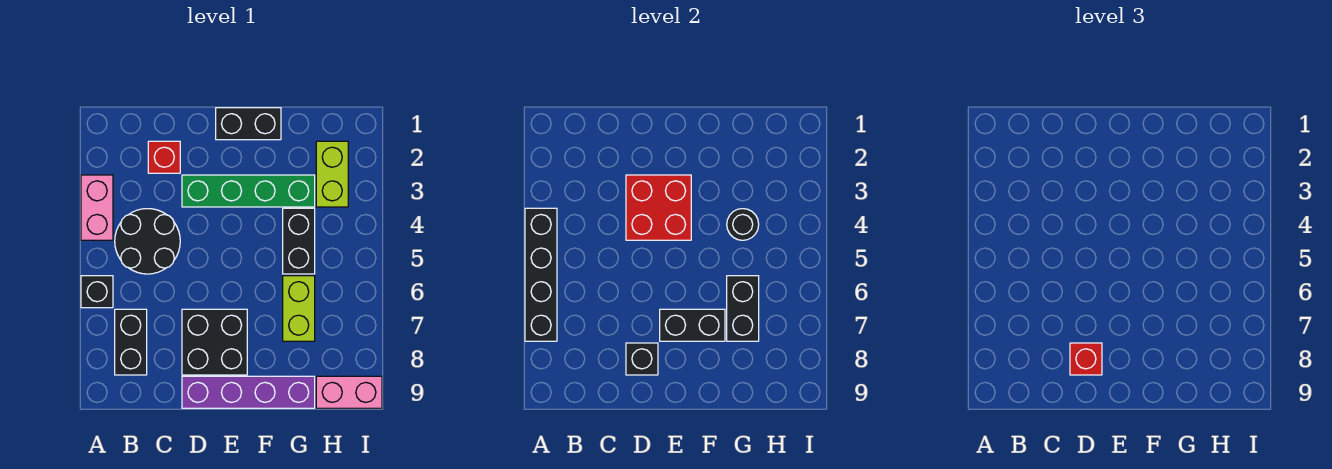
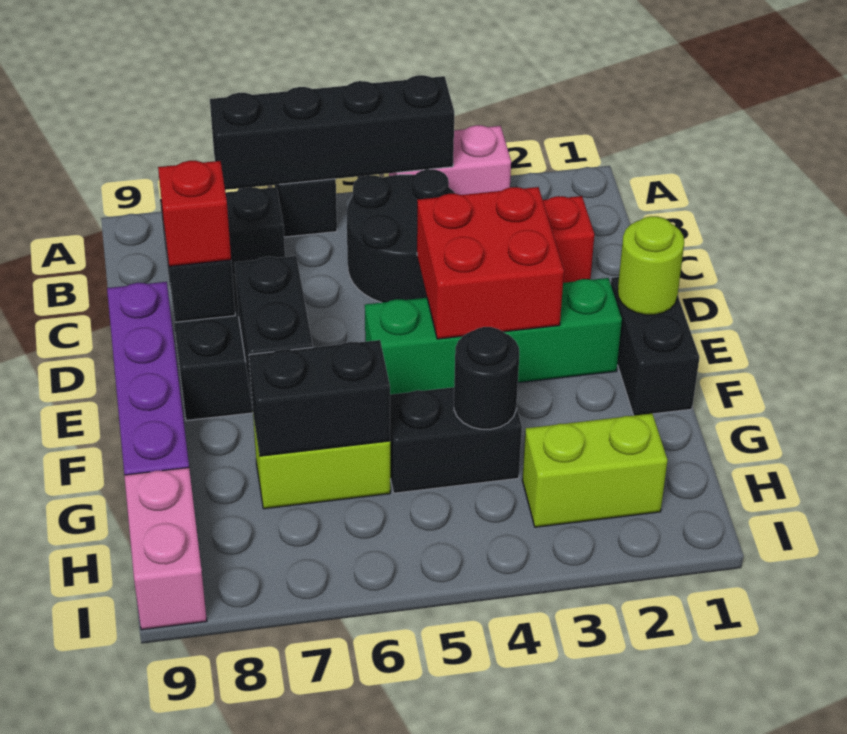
green 1x4 brick [182,175,315,207] -> green 1x4 brick turned to [365,278,622,394]
none -> lime 1x1 round brick [618,216,684,315]

